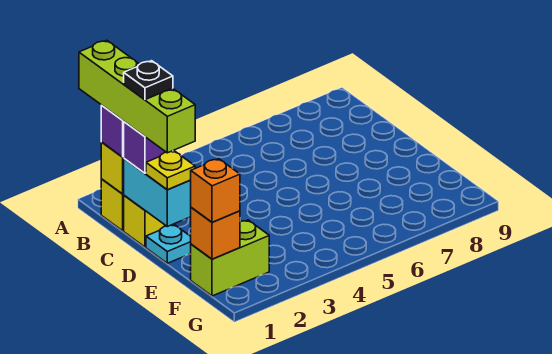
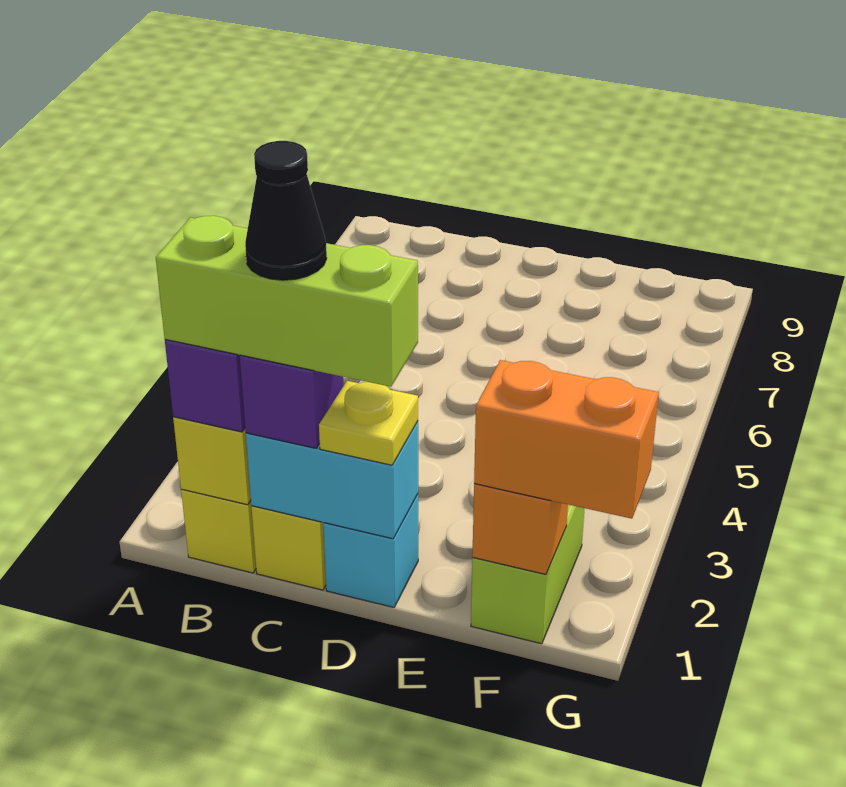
lime 1x4 brick [79,40,195,153] -> lime 1x3 brick [156,216,418,387]
black 1x1 plate [124,61,173,100] -> black 1x1 cone [245,141,327,280]
cyan 1x1 plate [146,224,191,263] -> cyan 1x1 brick [323,494,418,607]
orange 1x1 brick [191,159,240,222] -> orange 1x2 brick [474,360,659,519]

